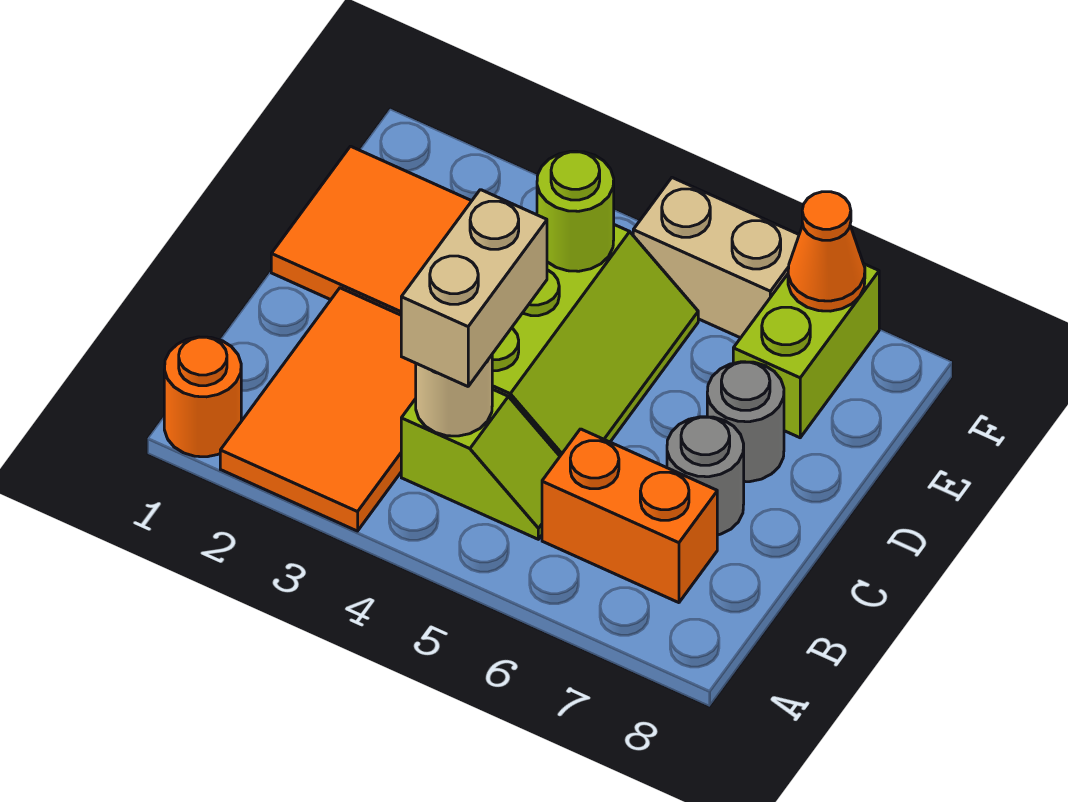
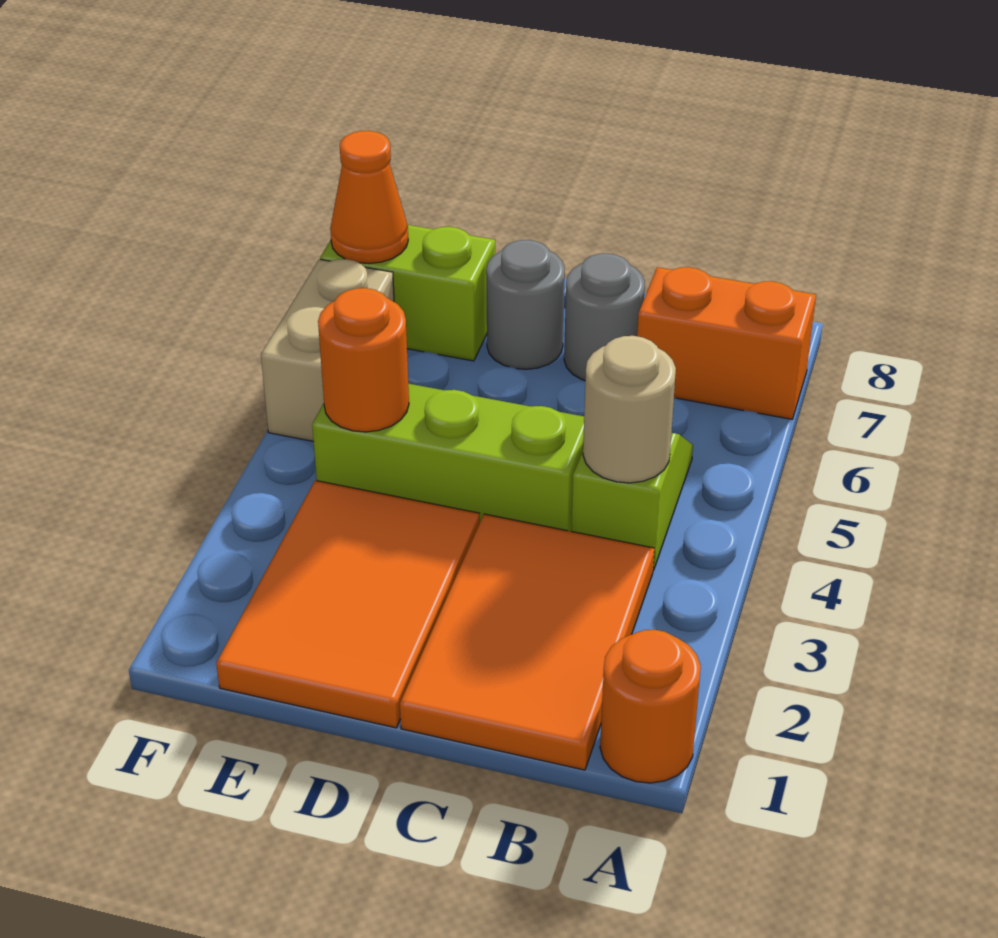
orange 2x3 tile [220,288,416,531] -> orange 2x3 tile turned to [400,514,654,770]
tan 1x2 brick [401,190,547,386] -> none
orange 1x2 brick [542,429,717,603] -> orange 1x2 brick turned to [637,267,816,419]
lime 1x1 round brick [537,151,614,271] -> orange 1x1 round brick [318,288,409,432]

